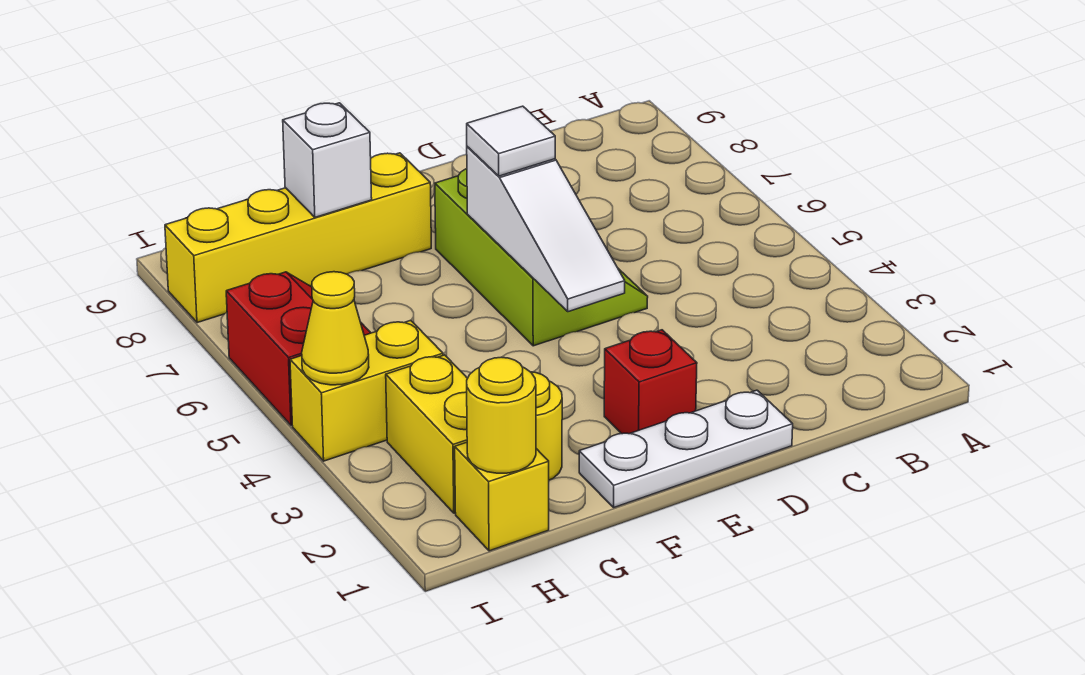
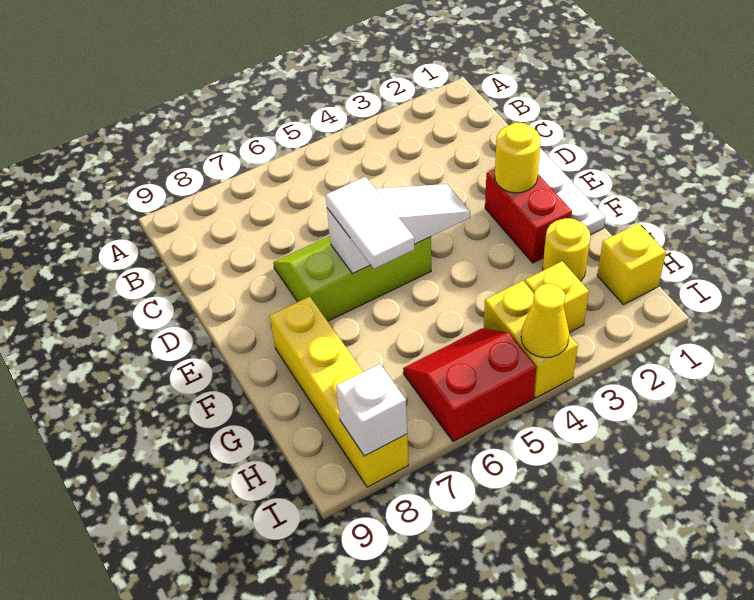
red 1x1 brick [604,330,697,434] -> red 1x2 brick [485,169,572,263]
white 1x1 tile [467,106,555,176] -> white 1x2 tile [326,177,414,269]
white 1x1 brick [283,103,372,217] -> white 1x1 brick moved to [336,364,407,456]
yellow 1x1 round brick [467,357,536,473] -> yellow 1x1 round brick moved to [495,123,541,193]
yellow 1x2 brick [386,355,468,513] -> yellow 1x1 brick [525,261,589,333]

